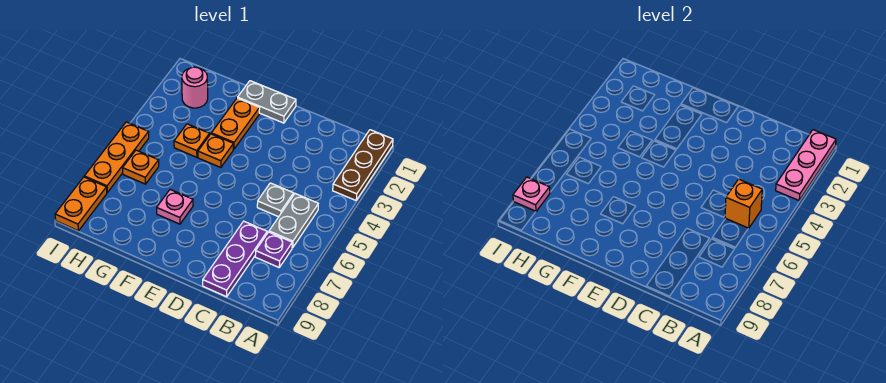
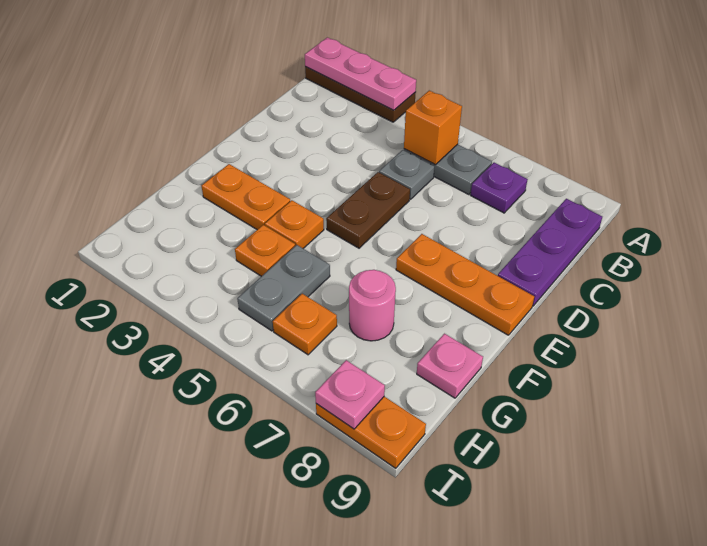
purple 1x3 plate [203,221,267,297] -> purple 1x3 plate turned to [498,199,602,306]
none -> brown 1x2 plate [326,172,410,248]
grey 1x2 plate [238,81,296,123] -> grey 1x2 plate moved to [237,245,330,331]
pink 1x1 plate [157,190,193,224] -> pink 1x1 plate moved to [417,334,483,398]
pink 1x1 round brick [182,67,208,108] -> pink 1x1 round brick moved to [349,270,396,341]
orange 1x3 plate [84,122,149,193] -> orange 1x3 plate moved to [396,234,534,335]

